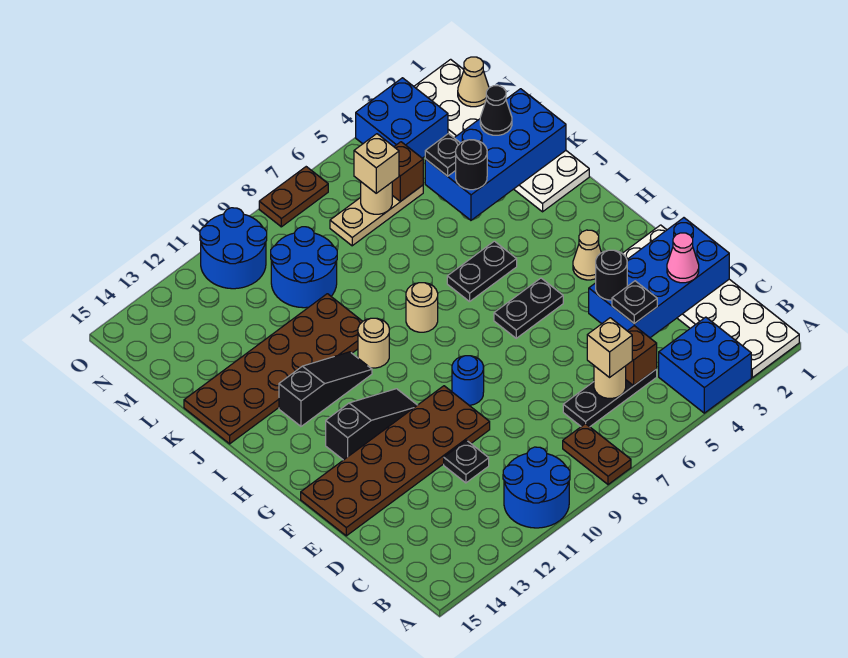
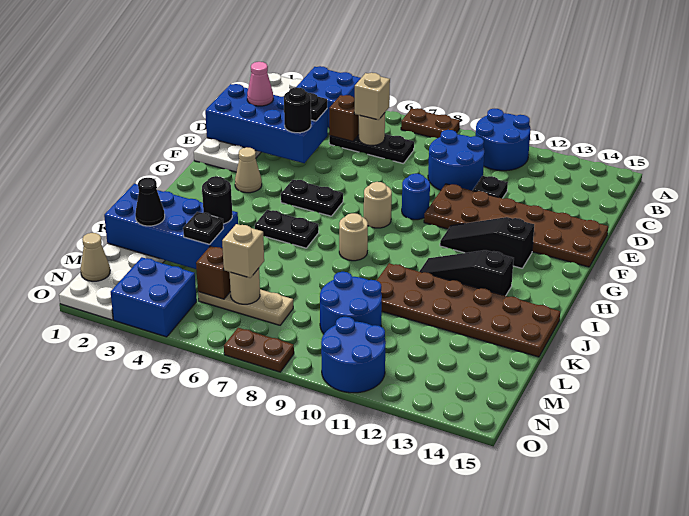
brown 1x2 plate [563,424,631,485] -> brown 1x2 plate turned to [401,108,460,138]
none -> blue 2x2 round brick [428,130,484,190]
tan 1x1 round brick [358,318,389,368] -> tan 1x1 round brick moved to [364,182,392,228]

